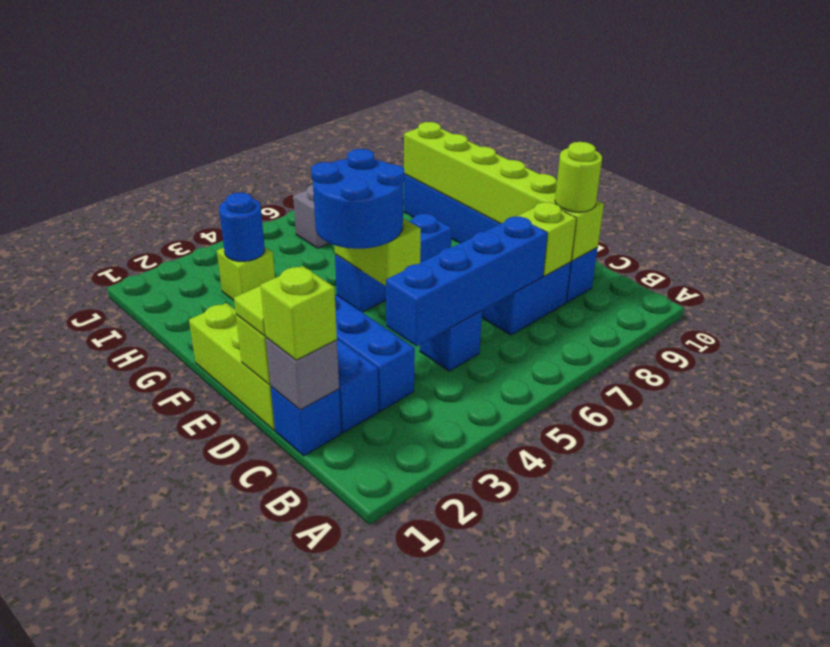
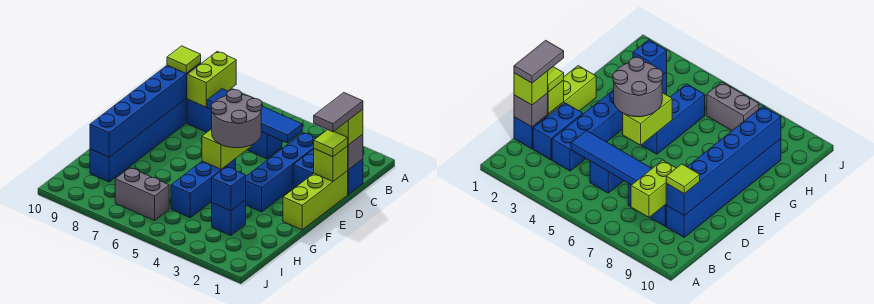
none -> grey 1x2 tile [314,93,363,132]
blue 1x4 brick [386,216,548,346] -> blue 1x4 tile [207,89,302,143]
lime 1x1 brick [518,202,577,276] -> lime 1x2 brick [187,51,236,107]
lime 1x6 brick [404,122,604,261] -> blue 1x6 brick [90,63,201,157]
lime 1x1 round brick [555,142,602,212] -> lime 1x1 tile [167,46,201,73]
blue 2x2 round brick [311,149,404,249] -> grey 2x2 round brick [211,90,262,148]
blue 1x3 brick [335,214,452,312] -> blue 1x3 brick turned to [171,159,236,218]
lime 1x1 brick [217,247,275,300] -> blue 1x1 brick [212,200,246,236]
blue 1x1 round brick [219,193,265,262] -> blue 1x1 brick [212,167,246,211]

